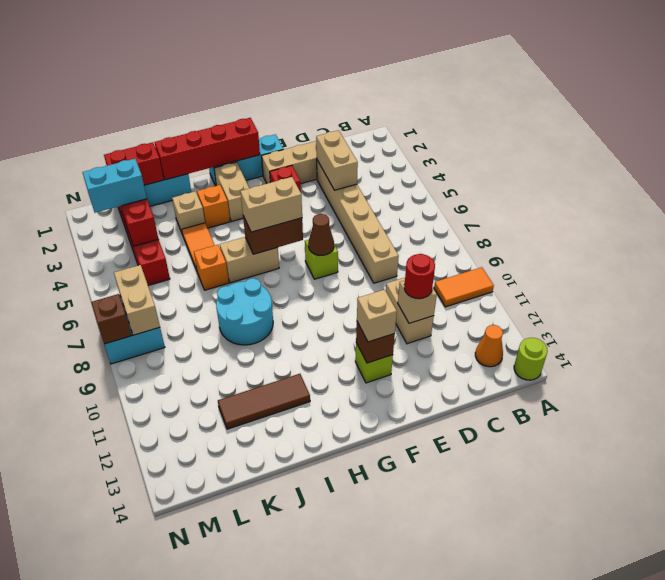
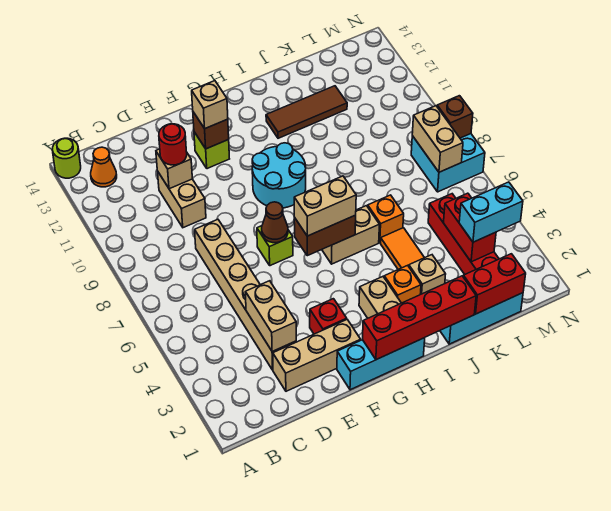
orange 1x2 tile [434,267,494,307] -> none
cyan 2x2 round brick [216,278,273,345] -> cyan 2x2 round brick moved to [252,143,306,208]

